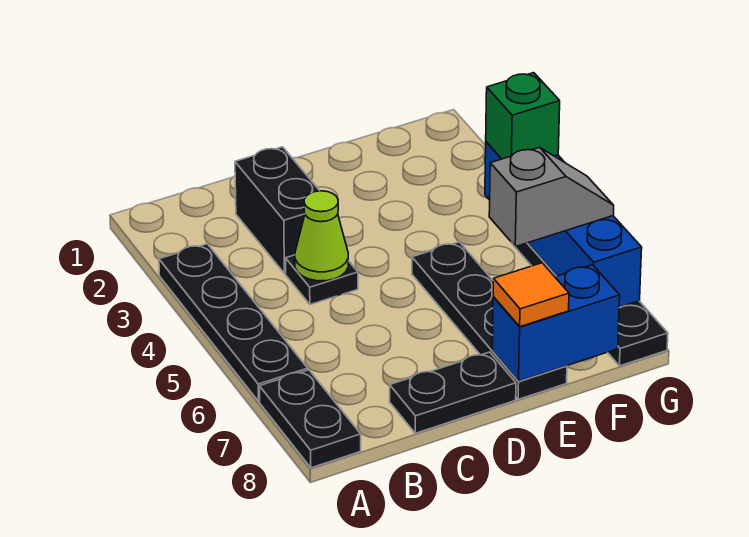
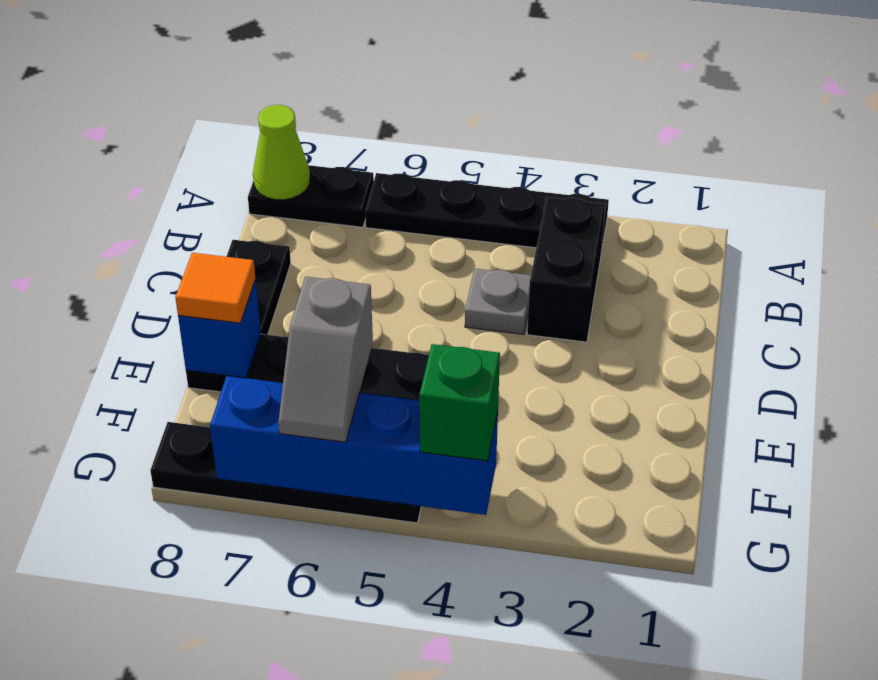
black 1x2 brick [235,147,319,273] -> black 1x2 brick turned to [527,197,605,342]
black 1x1 plate [286,255,358,305] -> grey 1x1 plate [465,269,531,334]
lime 1x1 cone [295,191,348,281] -> lime 1x1 cone moved to [253,105,310,200]
blue 1x2 brick [492,265,620,381] -> blue 1x1 brick [178,280,261,378]

